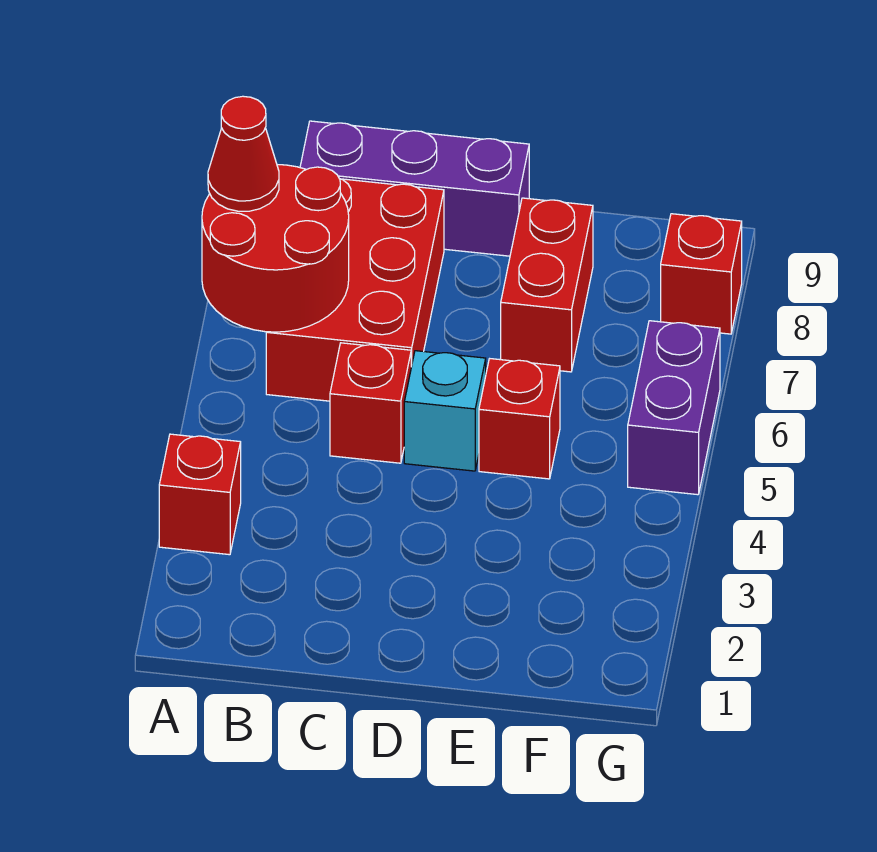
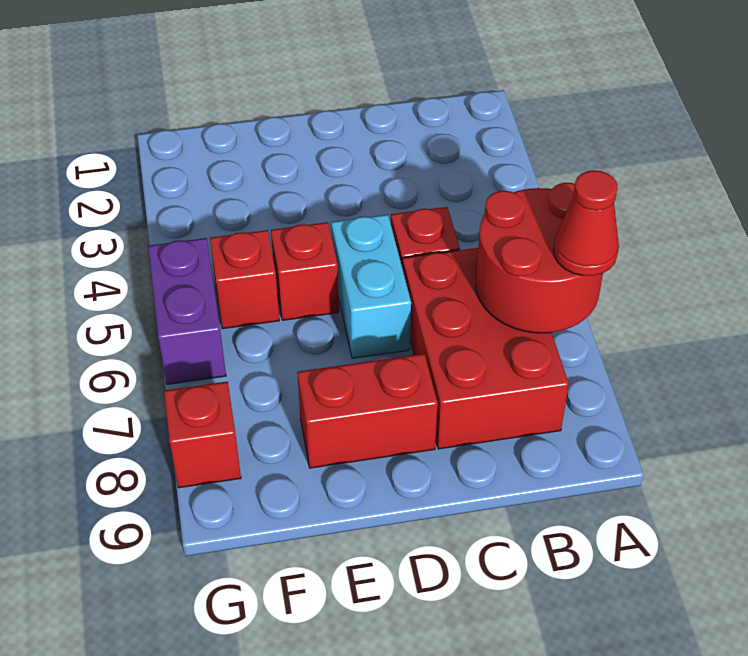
red 1x1 brick [159,434,241,555] -> red 1x1 brick moved to [210,230,279,329]
purple 1x3 brick [300,121,529,256] -> none
cyan 1x1 brick [404,351,486,471] -> cyan 1x2 brick [331,215,411,358]
red 1x2 brick [501,198,593,372] -> red 1x2 brick turned to [297,354,438,468]

